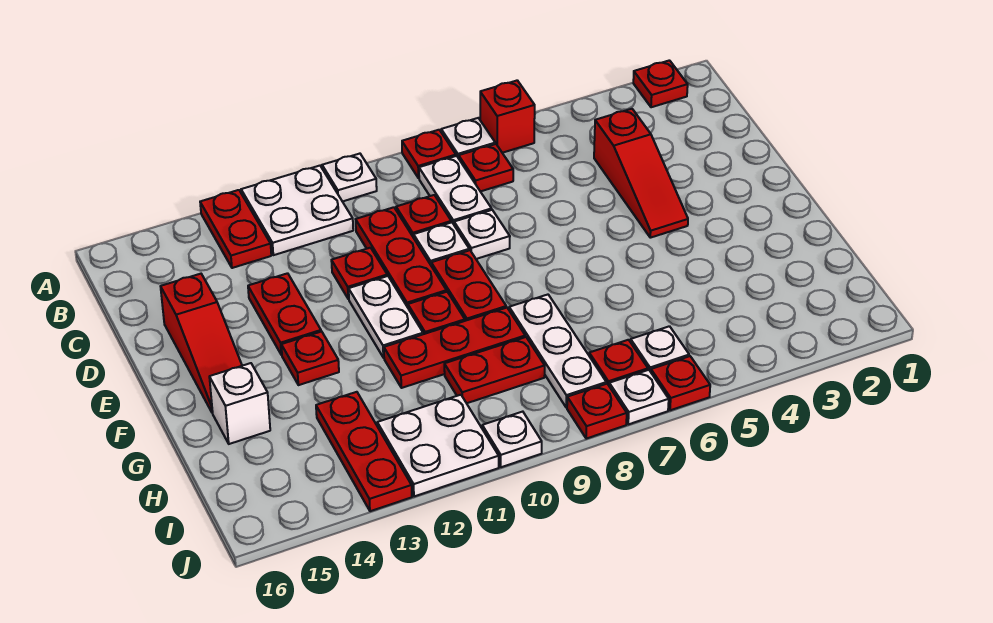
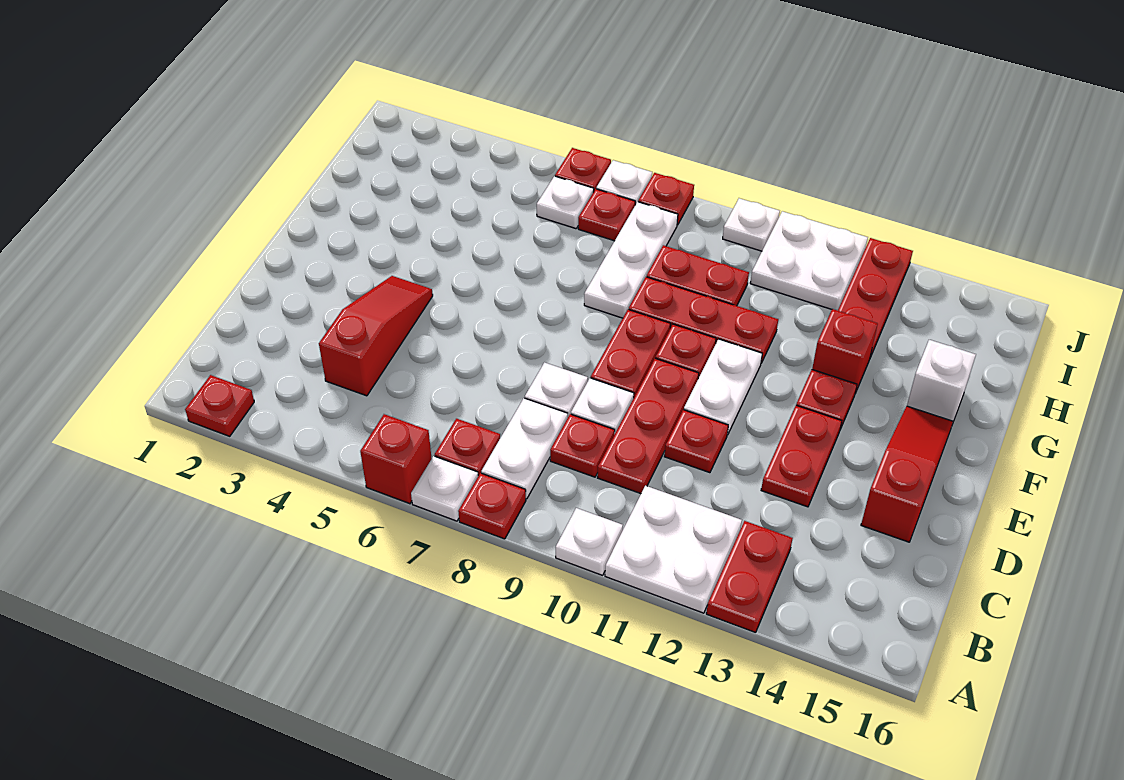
none -> red 1x1 brick [812,309,878,393]

